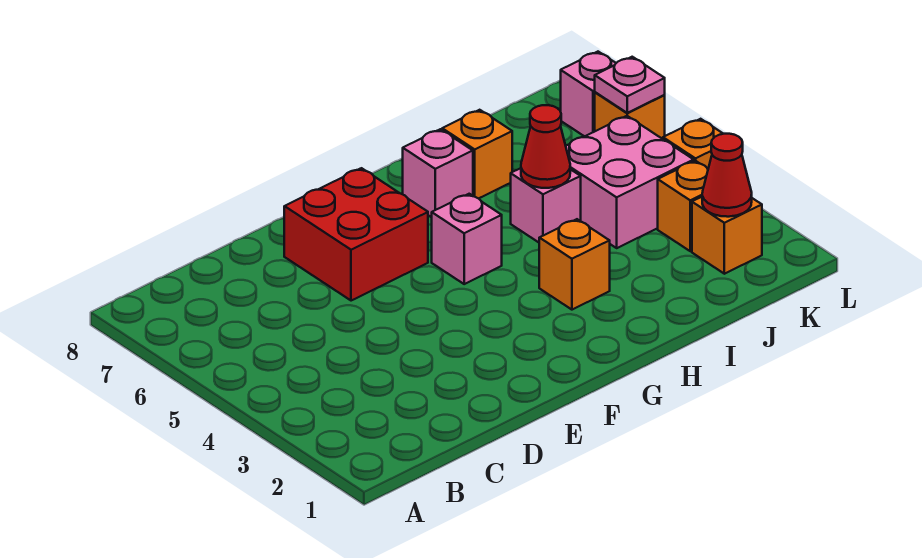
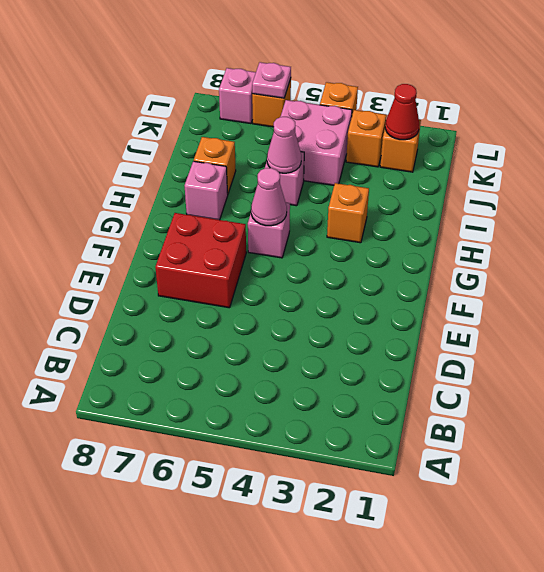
none -> pink 1x1 cone [251,168,287,226]
red 1x1 cone [521,105,570,188] -> pink 1x1 cone [267,117,301,173]

